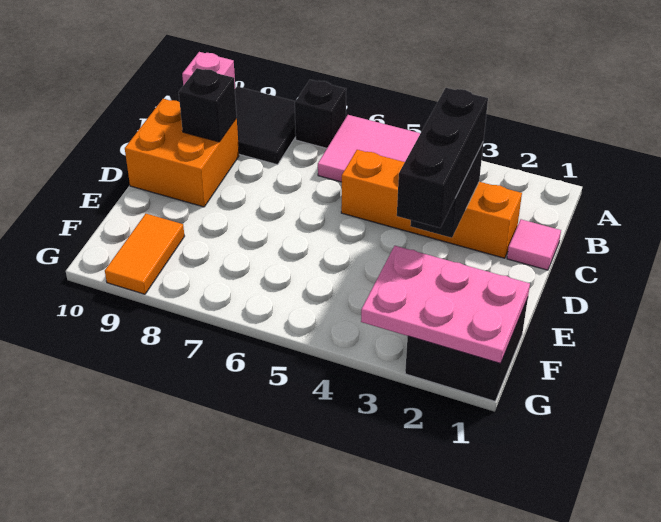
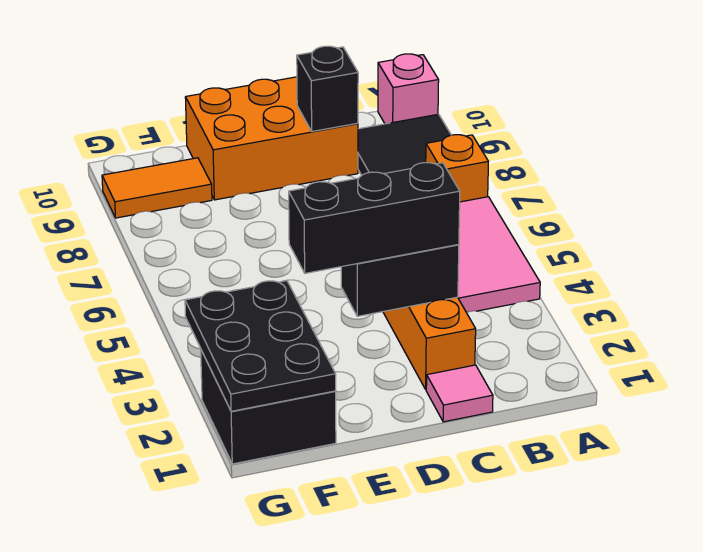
black 1x1 brick [295,80,346,148] -> orange 1x1 brick [426,135,488,202]
orange 2x2 brick [125,99,239,207] -> orange 2x3 brick [185,77,358,200]
pink 2x3 plate [361,246,530,364] -> black 2x3 plate [185,281,336,411]

